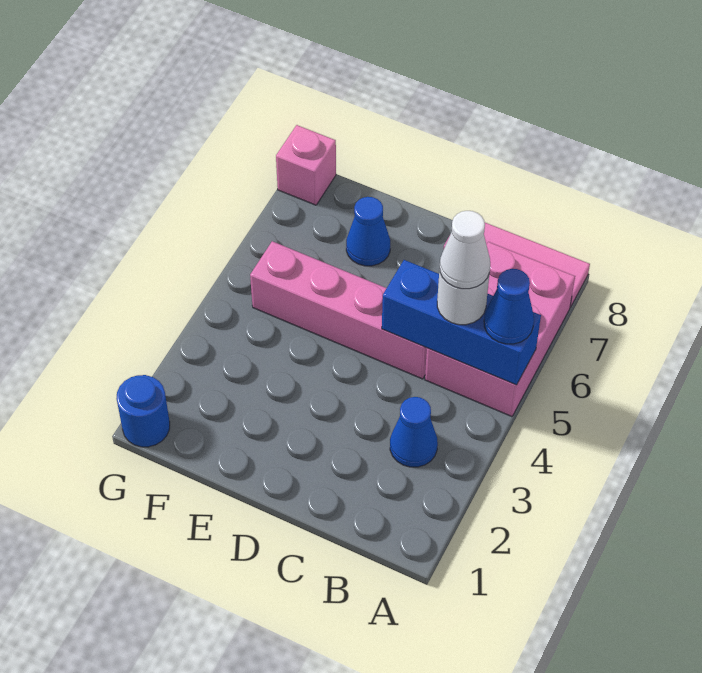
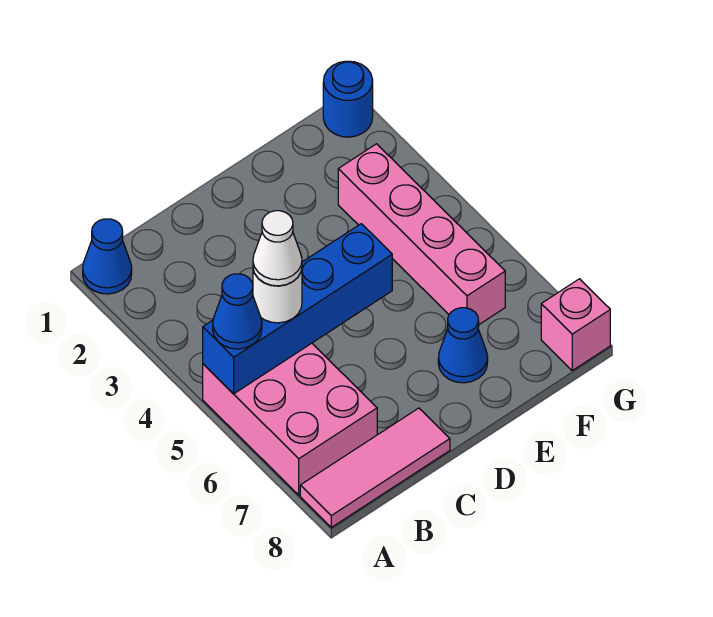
blue 1x3 brick [382,260,541,385] -> blue 1x4 brick [203,224,392,394]
blue 1x1 cone [390,397,438,467] -> blue 1x1 cone moved to [83,219,132,294]
pink 1x4 brick [250,241,427,379] -> pink 1x4 brick turned to [338,144,505,324]

